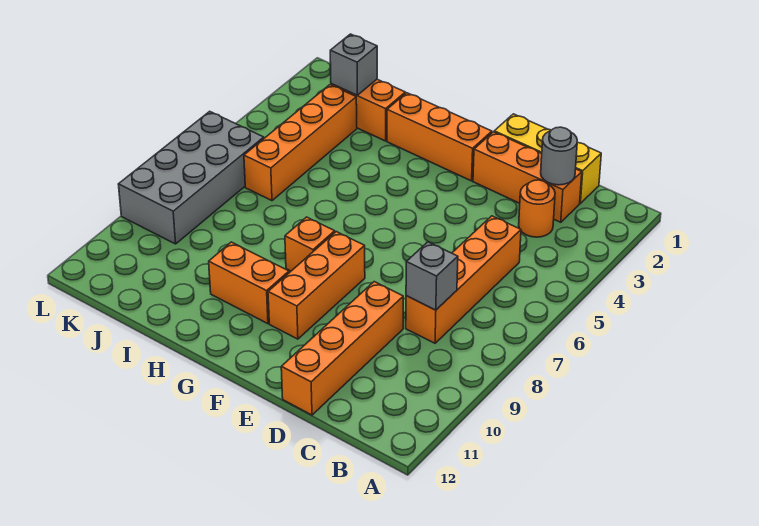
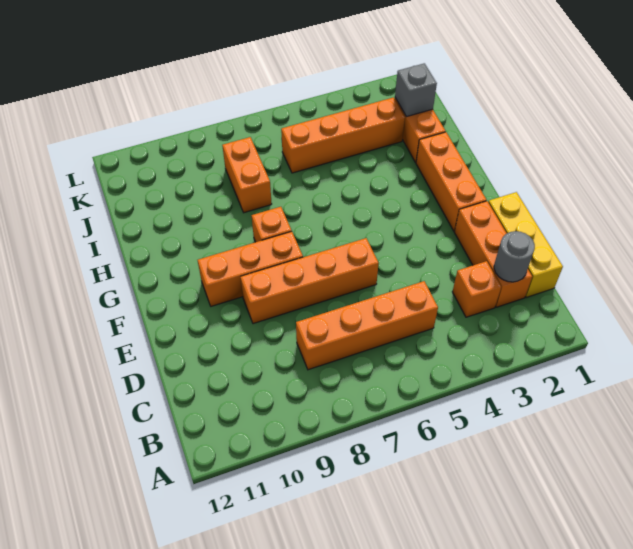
orange 1x1 round brick [519,180,555,237] -> orange 1x1 brick [452,261,501,317]
grey 1x1 brick [406,242,458,310] -> none
orange 1x4 brick [281,282,403,415] -> orange 1x4 brick moved to [240,238,379,324]
orange 1x2 brick [209,242,289,324] -> orange 1x2 brick moved to [222,137,272,213]
grey 2x4 brick [118,111,264,244] -> none

